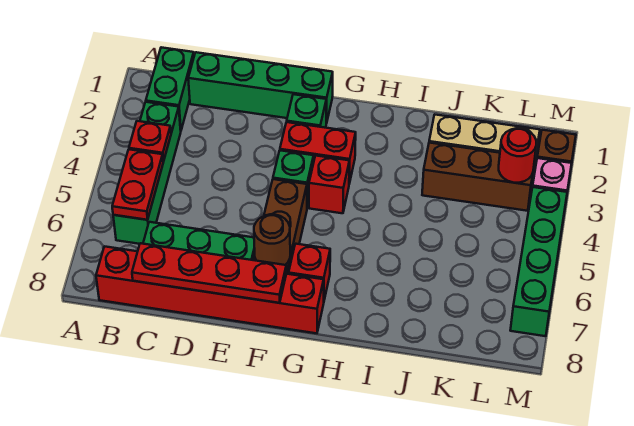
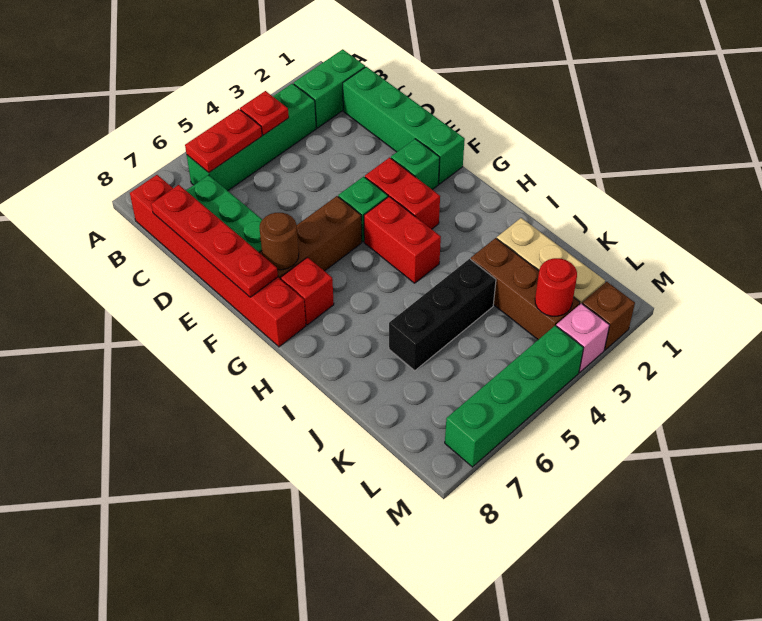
red 1x1 brick [309,156,349,213] -> red 1x2 brick [364,197,441,283]
none -> black 1x3 brick [389,259,496,371]

